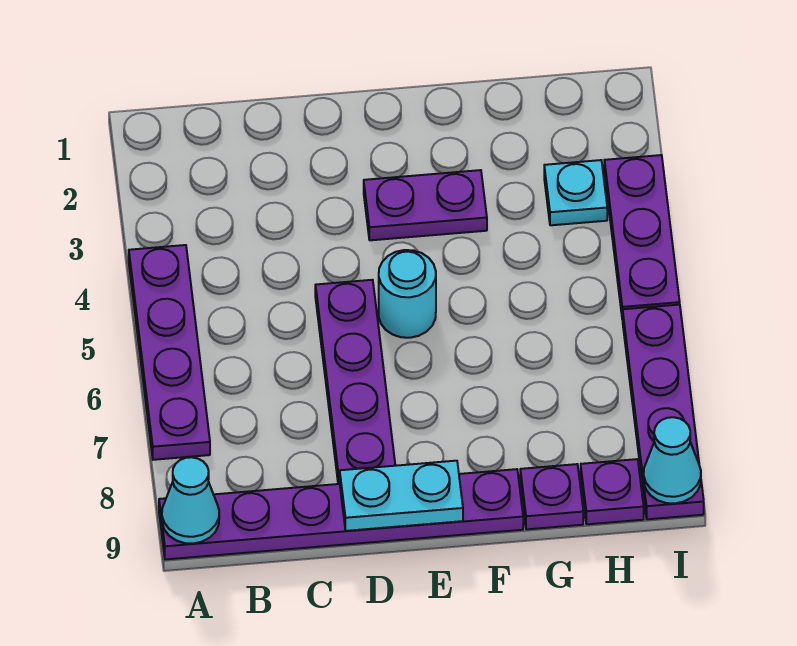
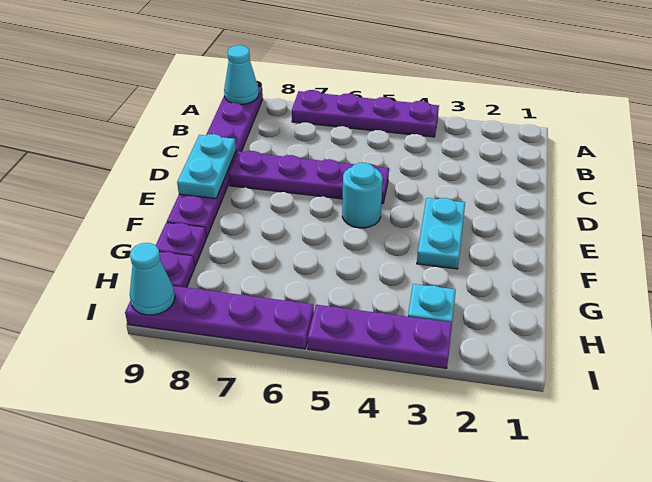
purple 1x2 plate [364,170,487,240] -> cyan 1x2 plate [417,198,465,269]

